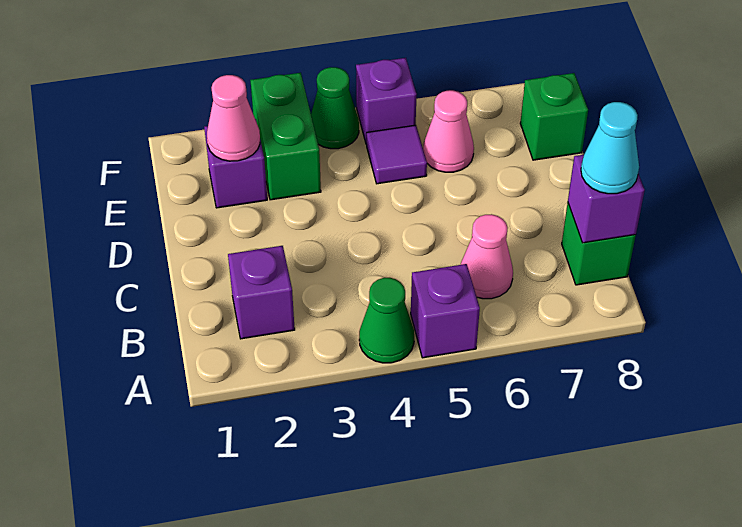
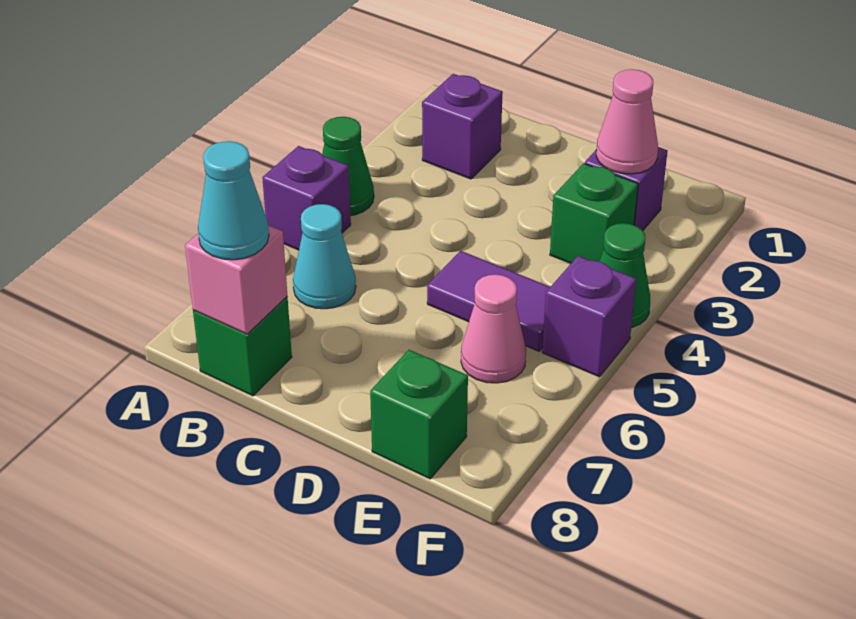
pink 1x1 cone [461,214,513,299] -> cyan 1x1 cone [293,204,356,309]
purple 1x1 brick [568,155,645,243] -> pink 1x1 brick [185,225,287,334]
green 1x2 brick [250,73,321,200] -> green 1x1 brick [550,163,638,263]
purple 1x1 tile [367,125,427,184] -> purple 1x2 tile [427,251,550,351]

